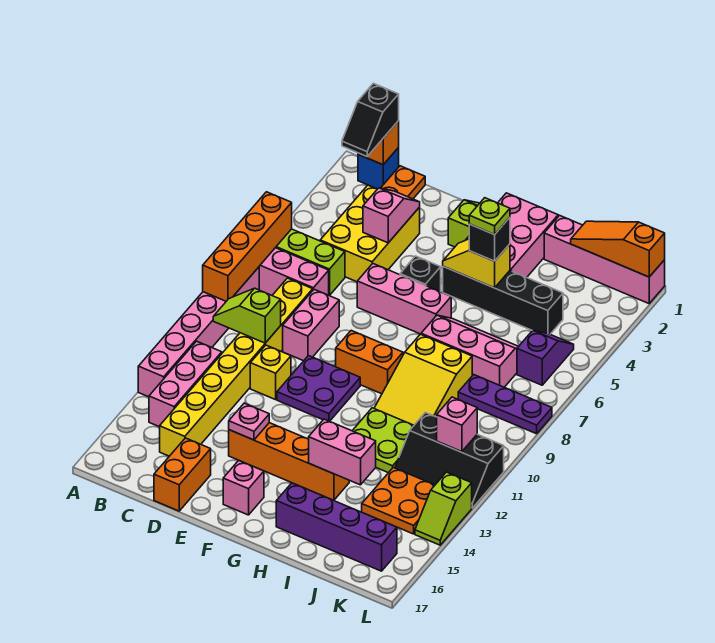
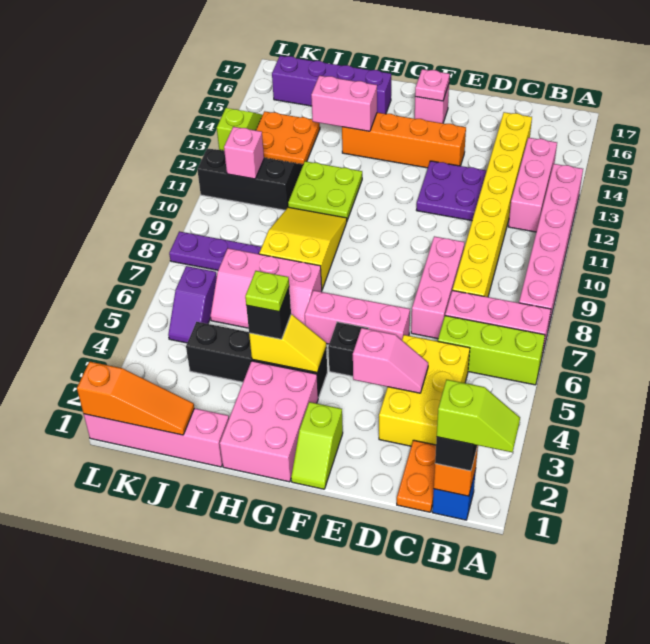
orange 1x4 brick [203,192,292,301] -> none
lime 1x2 slope [213,288,281,343] -> lime 1x2 slope moved to [437,380,520,452]
pink 1x2 slope [363,188,420,243] -> pink 1x2 slope turned to [353,328,428,393]
pink 1x2 brick [283,289,339,361] -> pink 1x3 brick [411,236,464,339]
yellow 1x1 brick [250,345,291,400] -> none
orange 1x2 brick [154,438,211,511] -> none
purple 2x2 plate [277,356,360,421] -> purple 2x2 plate moved to [417,161,487,221]
pink 1x1 plate [229,403,269,440] -> pink 1x1 plate moved to [415,69,450,101]
orange 1x2 brick [336,330,403,394] -> none

